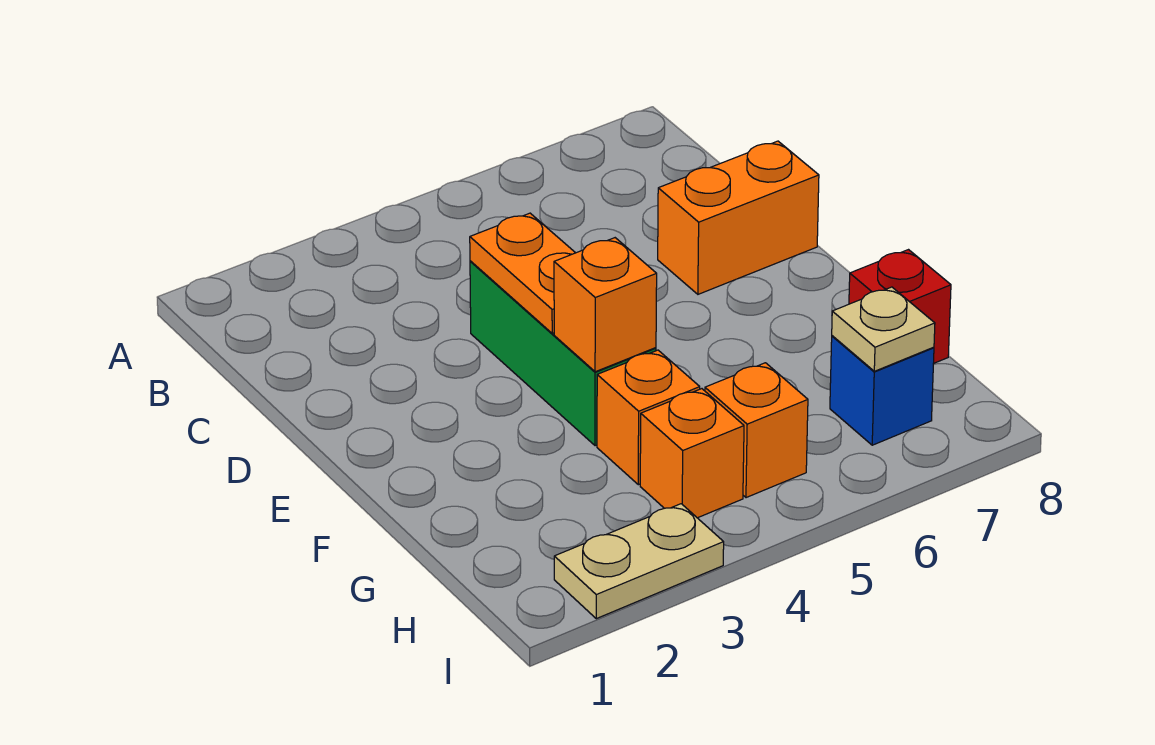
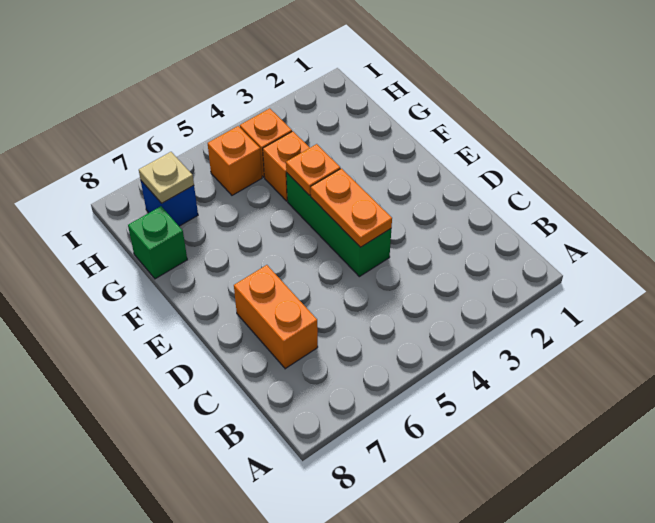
orange 1x2 brick [658,141,819,294] -> orange 1x2 brick turned to [234,265,318,369]
orange 1x1 brick [554,238,657,372] -> orange 1x1 plate [286,144,340,195]
red 1x1 brick [849,250,951,364] -> green 1x1 brick [128,206,187,279]
tan 1x2 plate [554,504,724,619] -> none

